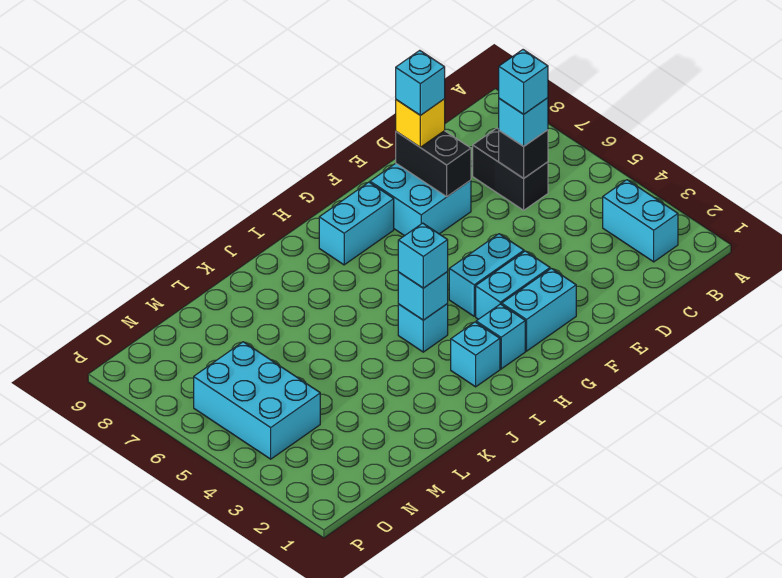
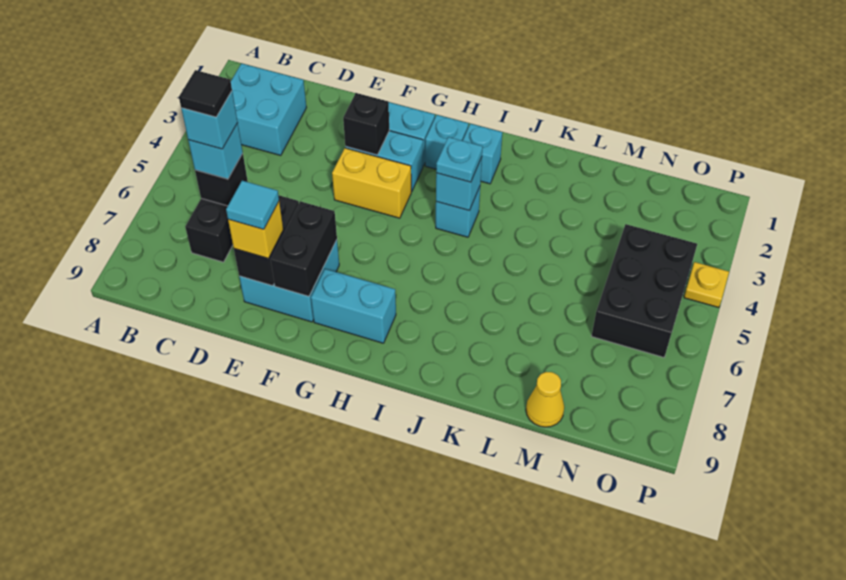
cyan 1x2 brick [603,180,678,262] -> cyan 2x2 brick [231,63,306,156]
none -> black 1x1 tile [179,70,232,117]
cyan 1x1 brick [396,50,445,115] -> cyan 1x1 tile [226,181,279,229]
none -> black 1x1 brick [343,93,389,155]
cyan 1x2 brick [449,234,524,316] -> yellow 1x2 brick [332,148,411,218]
none -> black 1x2 brick [271,201,337,296]
cyan 1x1 brick [398,223,448,288] -> cyan 1x1 plate [436,137,483,182]
none -> yellow 1x1 cone [526,372,564,427]
cyan 2x3 brick [194,342,320,459] -> black 2x3 brick [592,224,697,357]
none -> yellow 1x1 plate [684,262,729,307]

